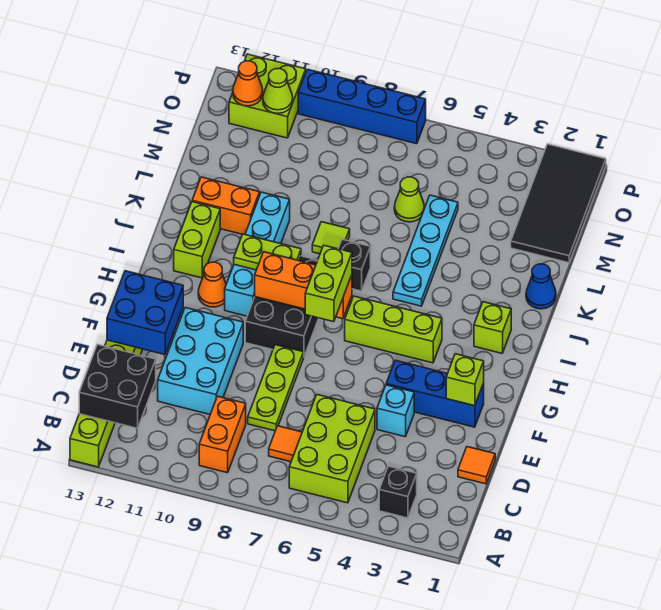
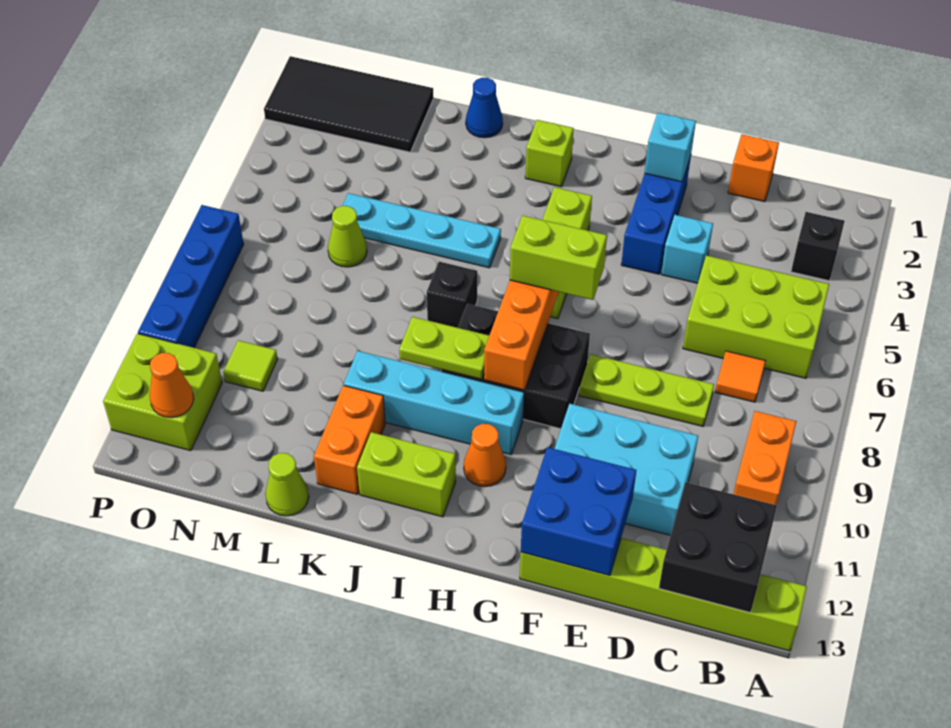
orange 1x2 brick [199,396,246,473] -> orange 1x2 brick turned to [734,411,796,505]
orange 1x1 tile [458,447,495,484] -> orange 1x1 brick [728,134,779,202]
lime 1x1 brick [446,354,484,406] -> cyan 1x1 brick [645,113,696,182]
lime 1x2 plate [234,234,301,270] -> lime 1x2 plate turned to [399,317,489,380]
lime 1x1 tile [312,222,350,254] -> lime 1x1 tile moved to [223,340,278,391]
lime 1x1 cone [263,69,293,113] -> lime 1x1 cone moved to [265,453,309,516]

